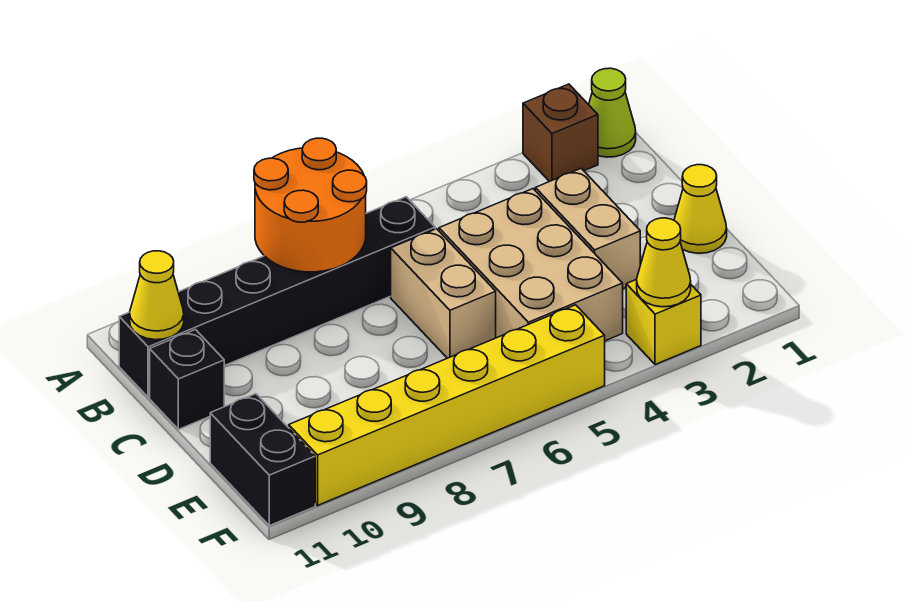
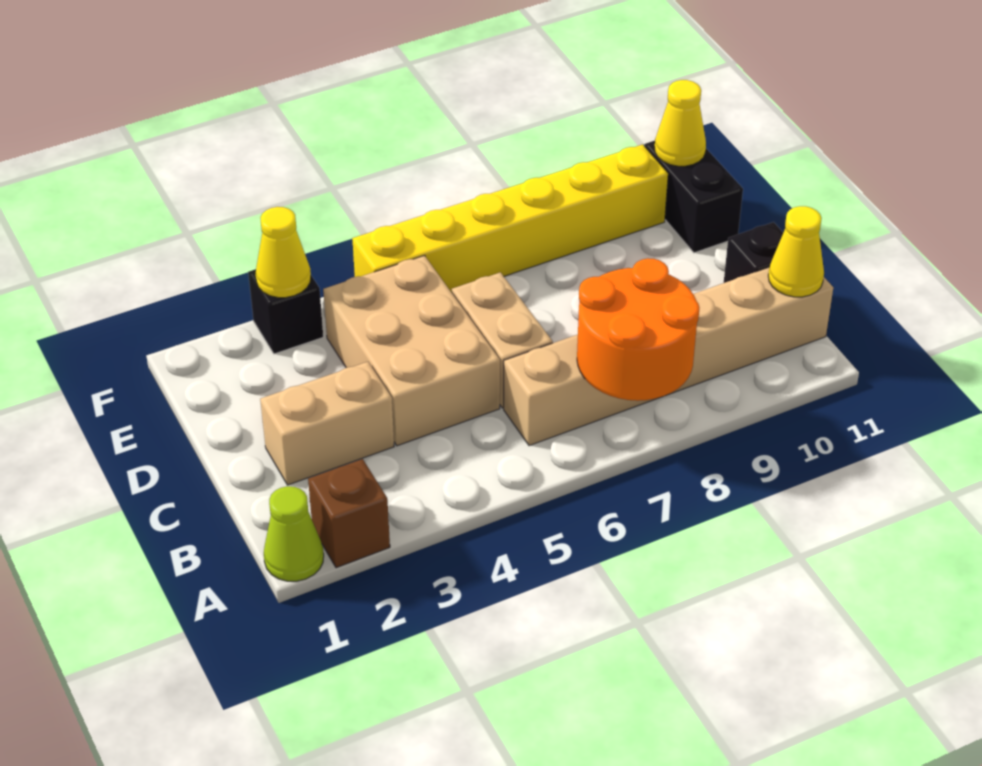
black 1x6 brick [119,197,435,397] -> tan 1x6 brick [504,267,833,446]
tan 1x2 brick [535,168,640,288] -> tan 1x2 brick turned to [260,362,394,485]
yellow 1x1 cone [674,165,727,253] -> yellow 1x1 cone moved to [655,80,706,166]
yellow 1x1 brick [626,279,701,365] -> black 1x1 brick [248,269,323,354]

